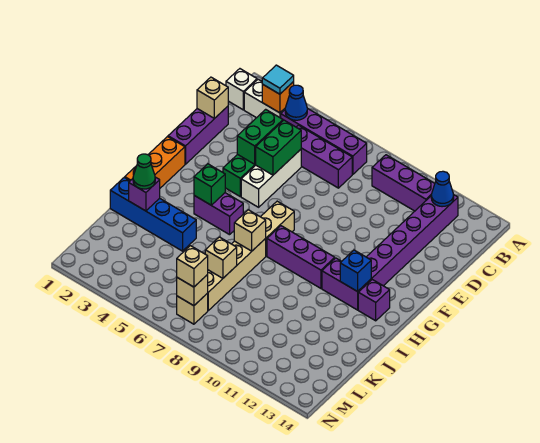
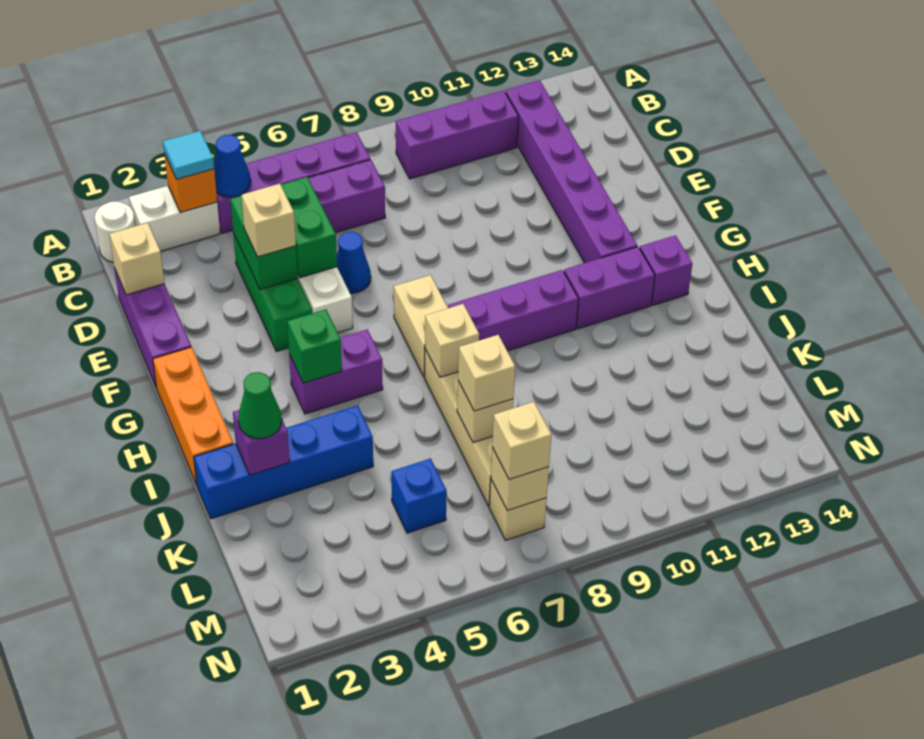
white 1x1 brick [226,69,257,110] -> white 1x1 round brick [94,201,135,262]
blue 1x1 cone [431,171,454,207] -> blue 1x1 cone moved to [337,232,371,293]
none -> tan 1x1 brick [241,184,296,257]
blue 1x1 brick [340,250,371,292] -> blue 1x1 brick moved to [391,458,447,533]
none -> tan 1x1 brick [458,335,515,411]

